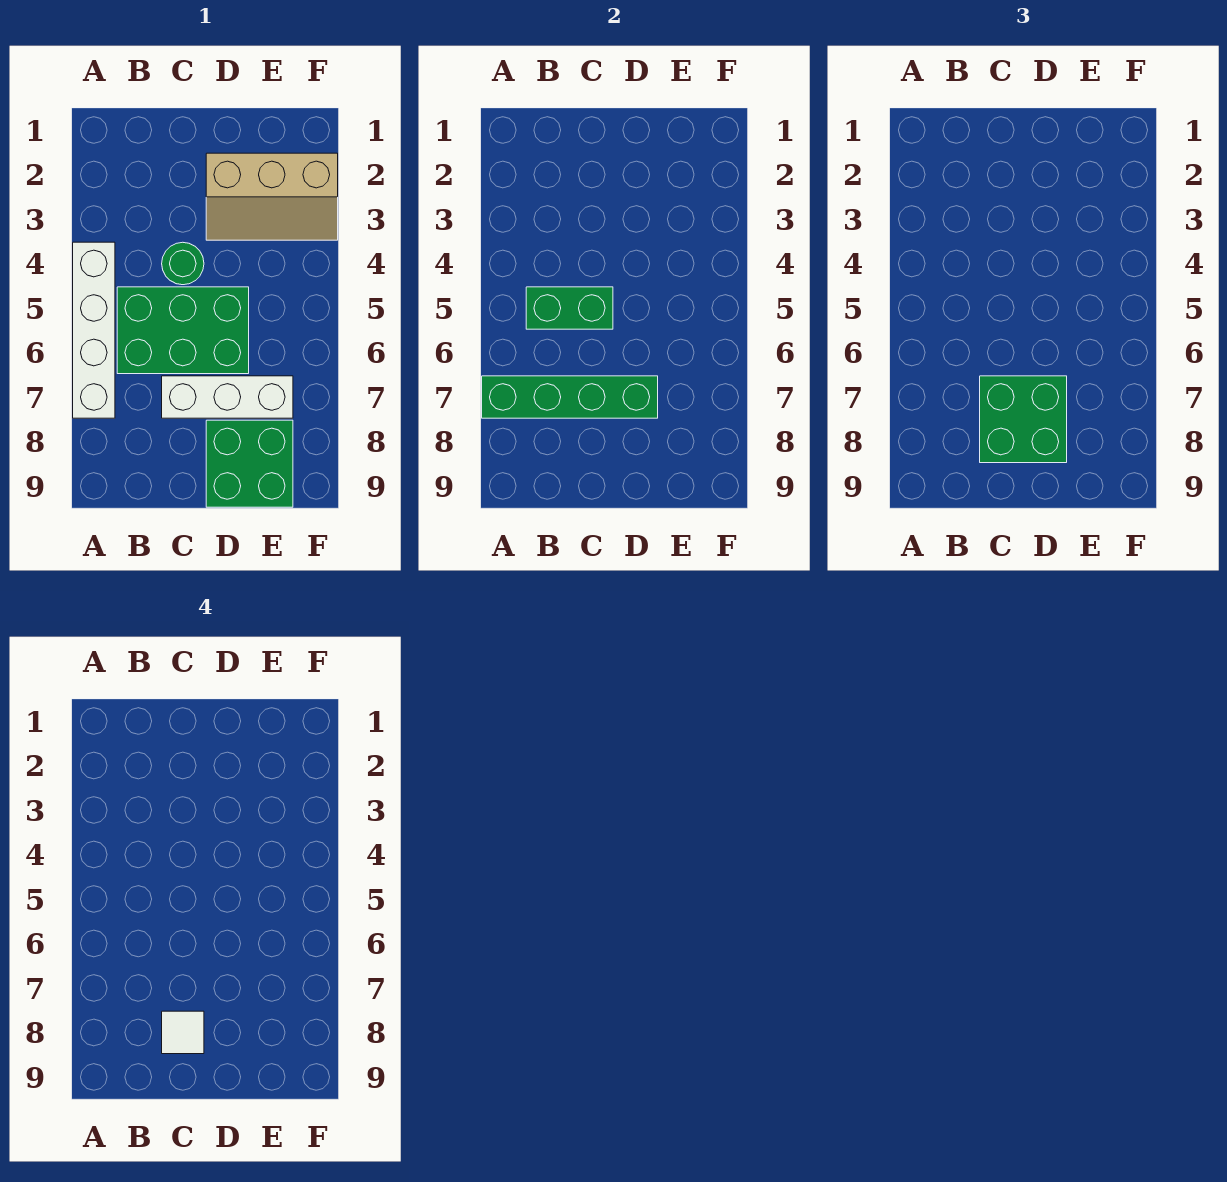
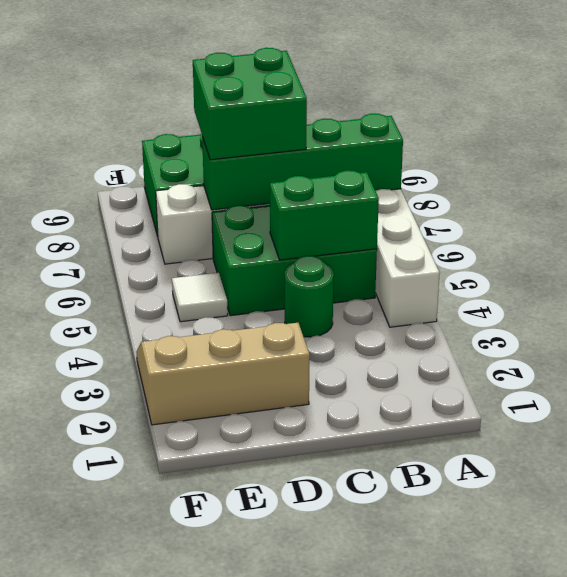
white 1x1 tile [162,1011,204,1054] -> white 1x1 tile moved to [172,273,228,322]

